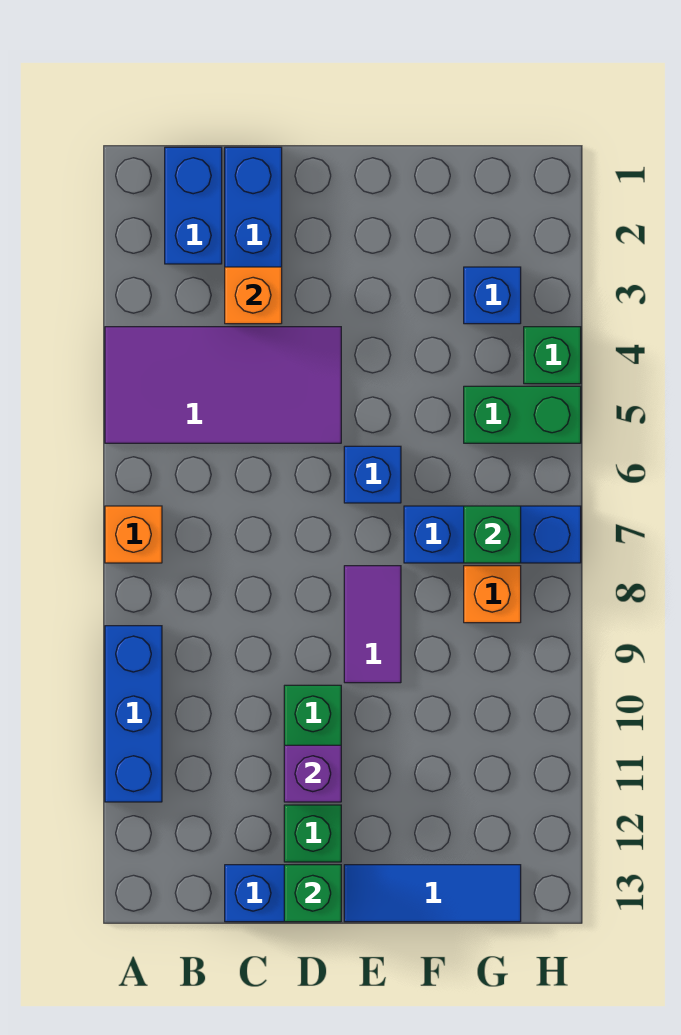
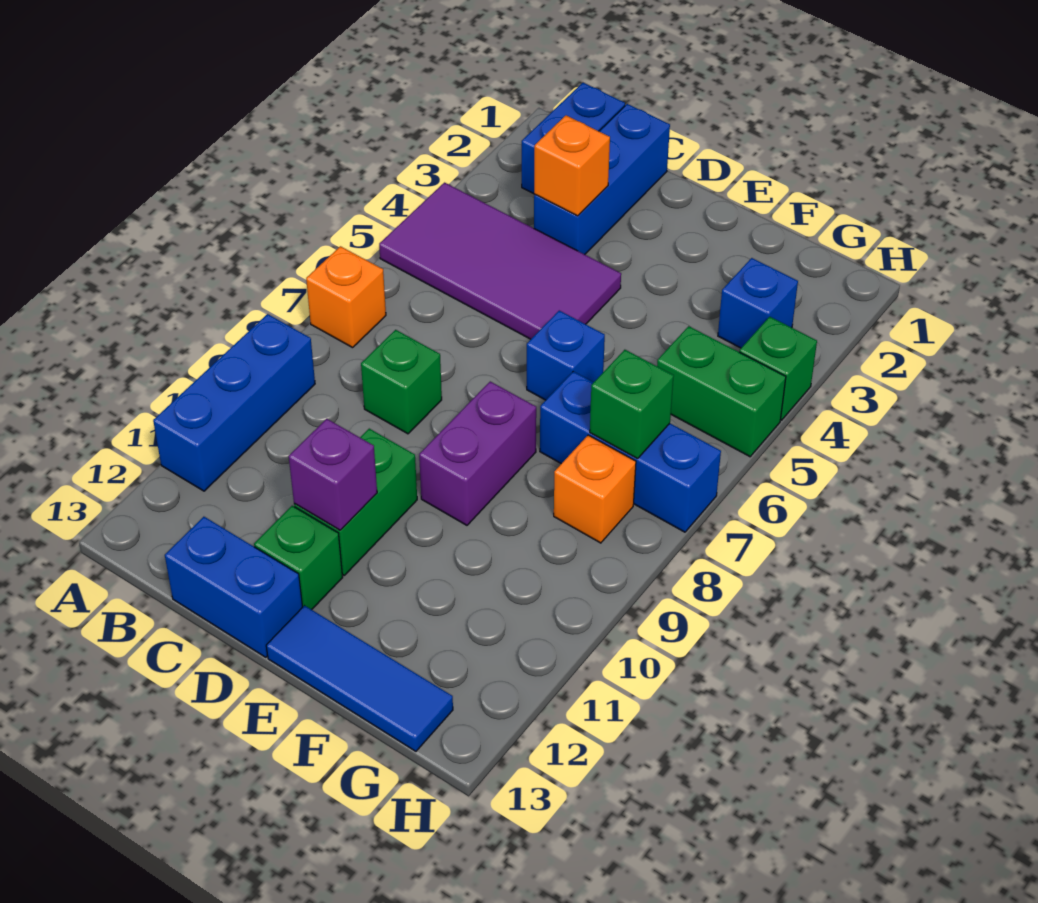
green 1x1 brick [284,865,341,922] -> green 1x1 brick moved to [361,330,442,434]
purple 1x2 tile [344,566,401,683] -> purple 1x2 brick [419,382,536,525]

